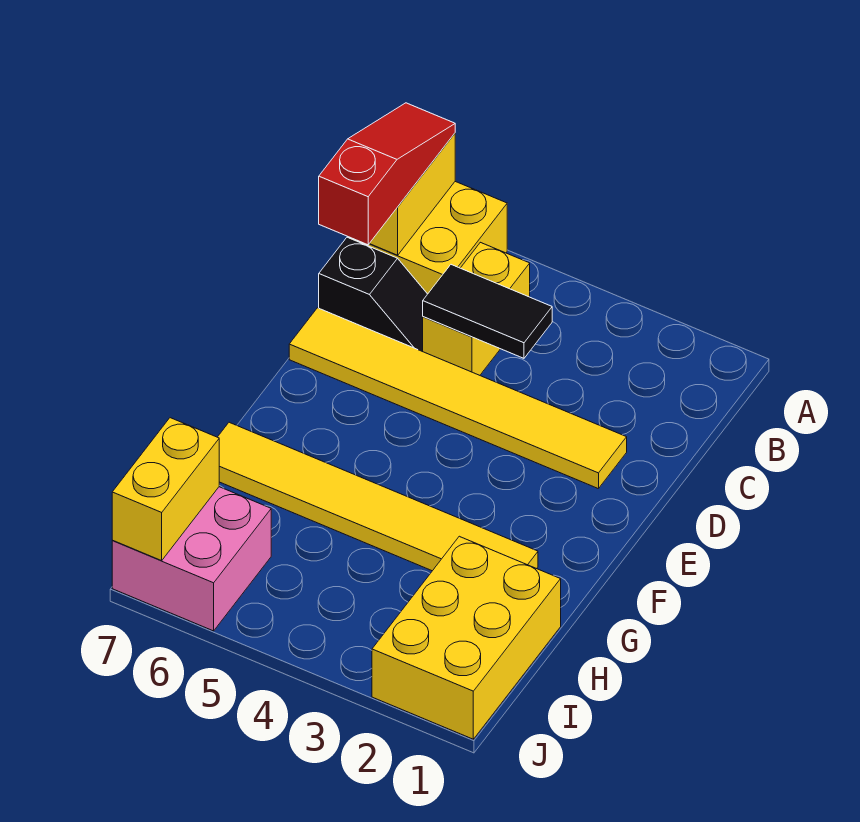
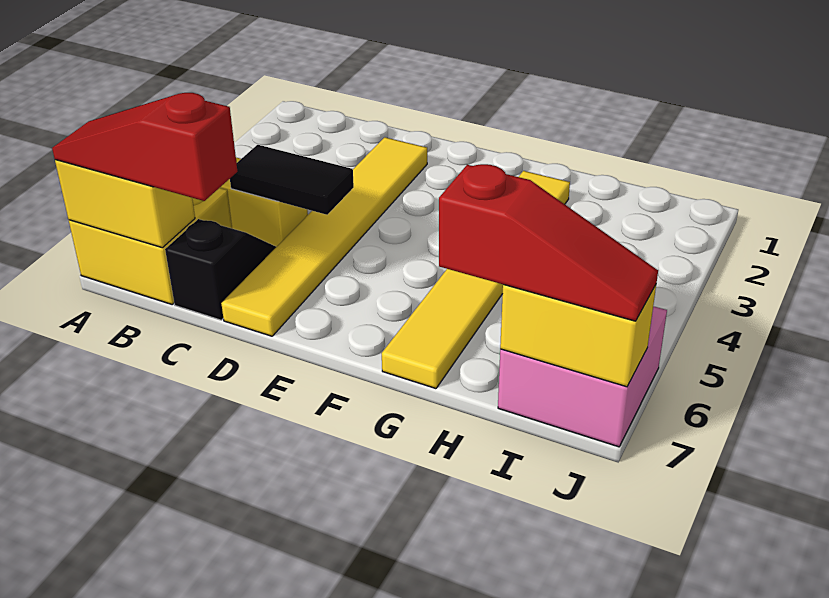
black 1x2 tile [423,265,552,358] -> black 1x2 tile turned to [230,145,354,215]
yellow 2x3 brick [372,536,561,739] -> none
none -> red 1x3 slope [439,164,658,321]

